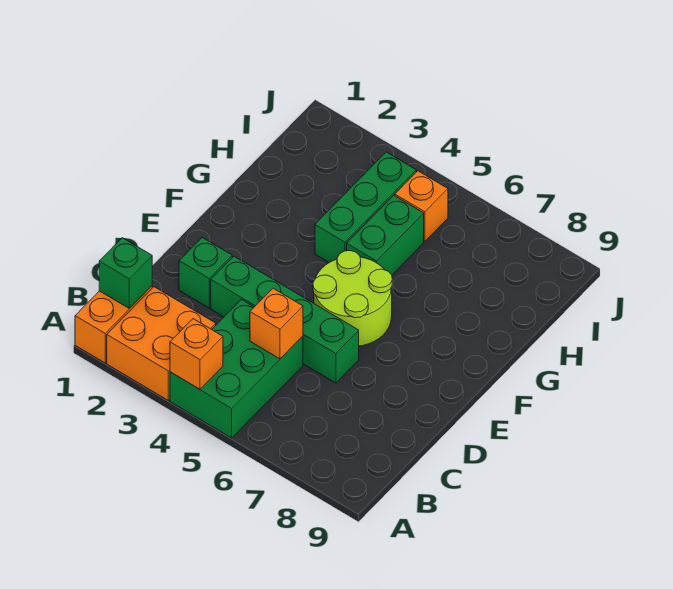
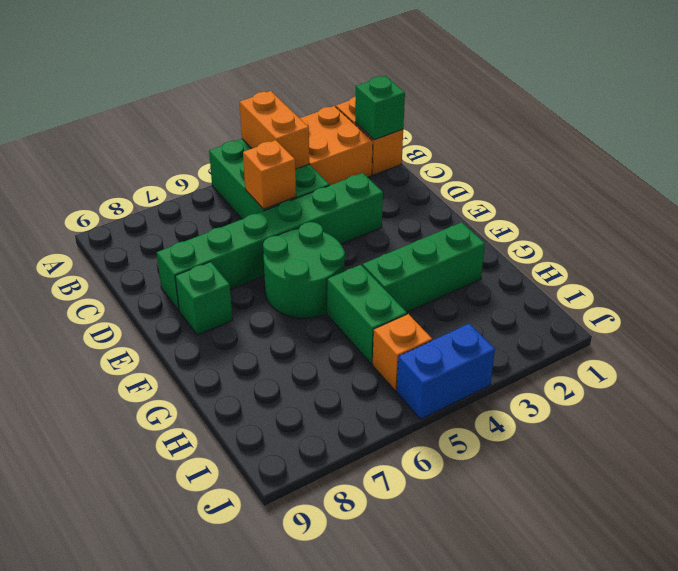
orange 1x1 brick [170,319,223,389] -> orange 1x2 brick [240,91,309,169]
green 1x1 brick [179,237,232,308] -> green 1x1 brick moved to [175,262,232,335]
green 1x4 brick [211,256,359,383] -> green 1x6 brick [157,173,383,310]
lime 2x2 round brick [313,251,392,346] -> green 2x2 round brick [263,222,345,318]
green 1x3 brick [315,152,416,263] -> green 1x3 brick turned to [363,222,485,312]
none -> blue 1x2 brick [397,324,495,419]

